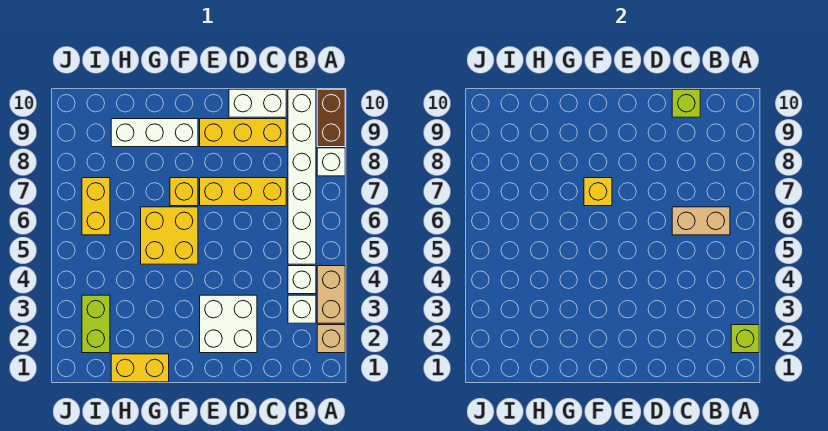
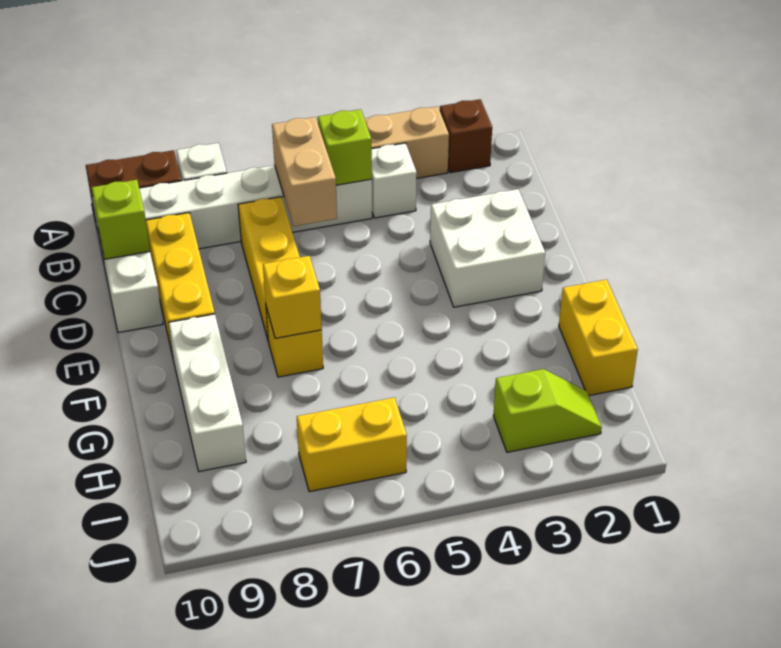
tan 1x1 brick [317,325,345,353] -> brown 1x1 brick [440,99,492,173]
lime 1x1 brick [731,325,759,353] -> lime 1x1 brick moved to [318,109,372,185]
white 1x1 brick [288,295,316,323] -> none
yellow 2x2 brick [141,207,198,264] -> none
lime 1x2 brick [82,295,110,353] -> lime 1x2 slope [493,369,602,452]

